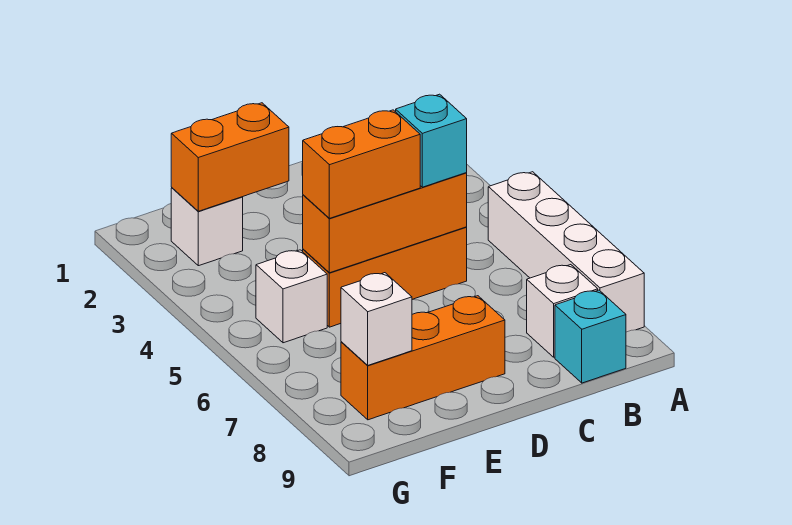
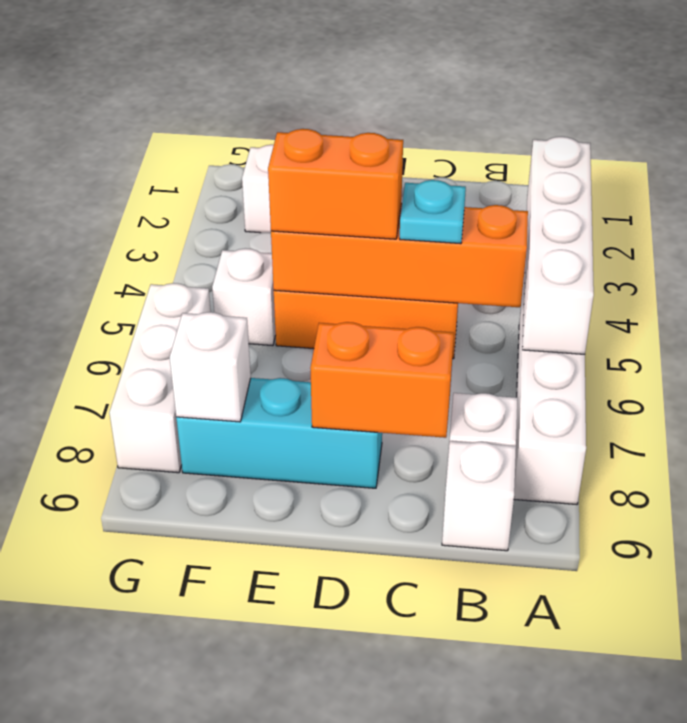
none -> white 1x4 brick [522,137,594,354]
cyan 1x1 brick [555,290,626,383] -> white 1x1 brick [442,441,516,551]
orange 1x3 brick [303,173,467,273] -> orange 1x4 brick [271,203,528,307]
cyan 1x1 brick [396,94,467,187] -> cyan 1x1 plate [400,180,466,244]
orange 1x3 brick [341,296,505,420] -> cyan 1x3 brick [176,378,382,488]
orange 1x2 brick [171,103,289,211] -> orange 1x2 brick moved to [310,322,454,438]
none -> white 1x3 brick [109,283,211,473]

